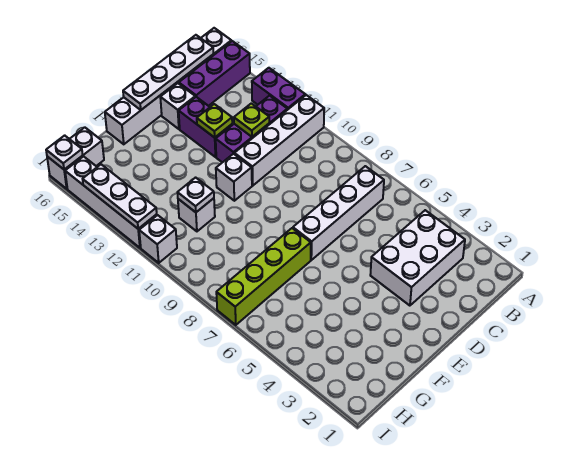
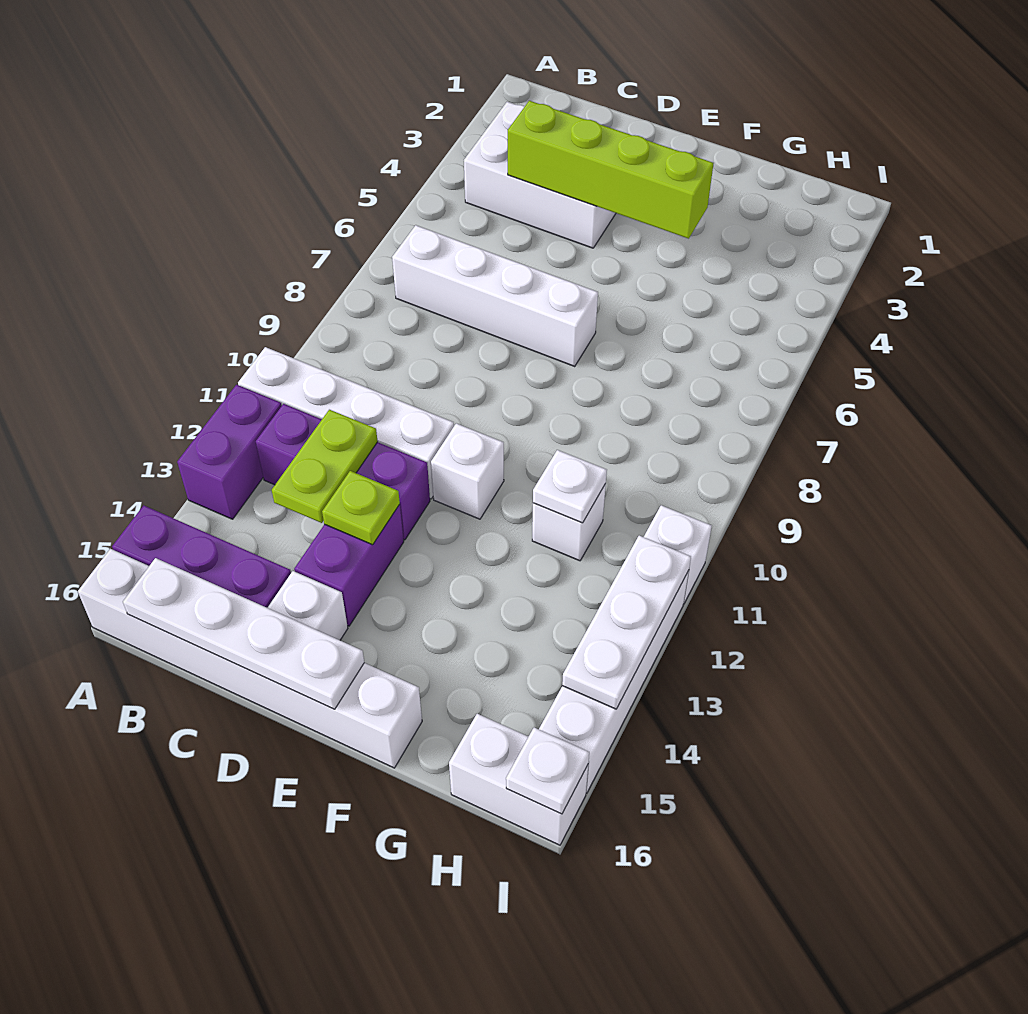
lime 1x1 plate [234,103,269,137] -> lime 1x2 plate [272,410,378,523]
lime 1x4 brick [216,228,311,325] -> lime 1x4 brick moved to [508,101,713,239]

